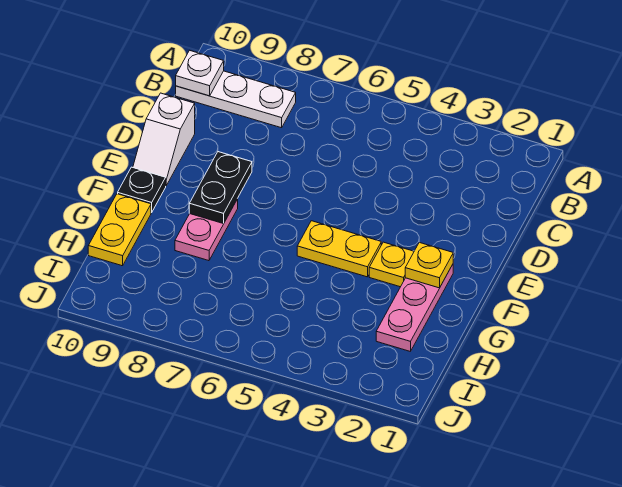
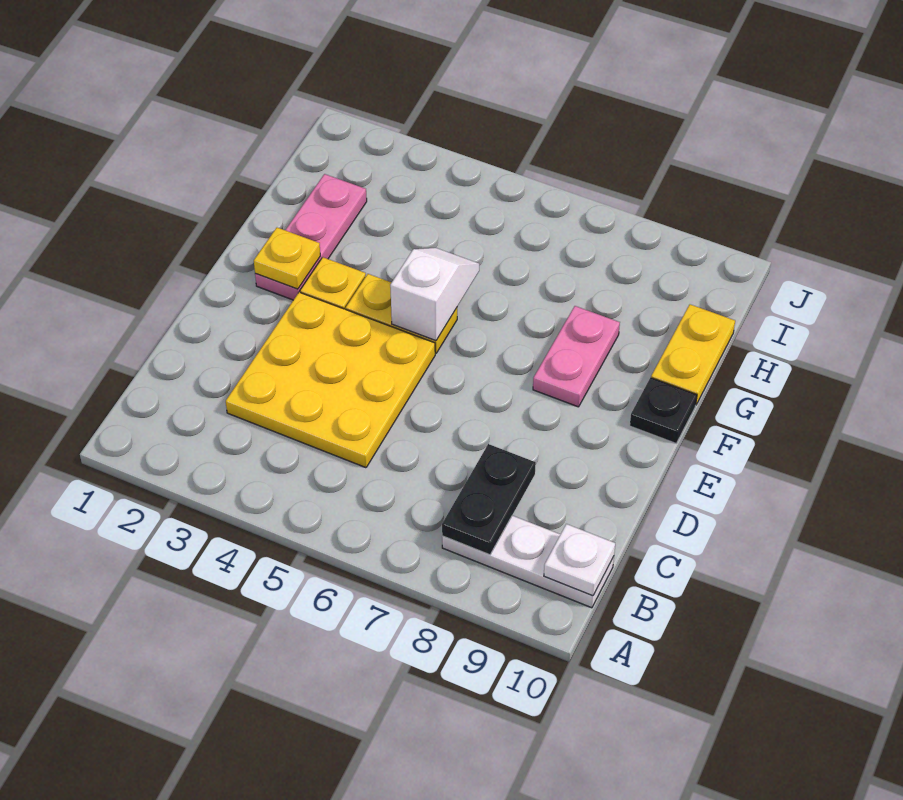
none -> yellow 3x3 plate [226,292,435,468]
white 1x2 slope [133,93,195,185] -> white 1x2 slope moved to [390,248,479,341]
black 1x2 plate [189,152,252,224] -> black 1x2 plate moved to [442,444,536,555]

